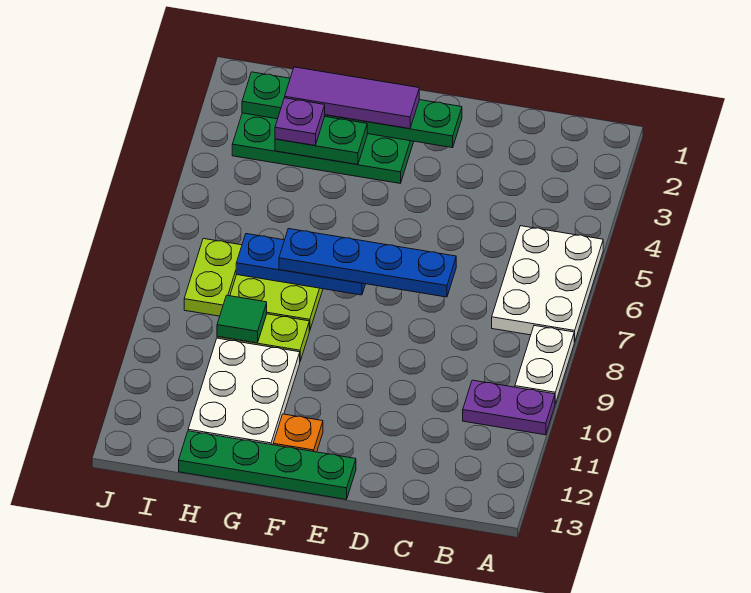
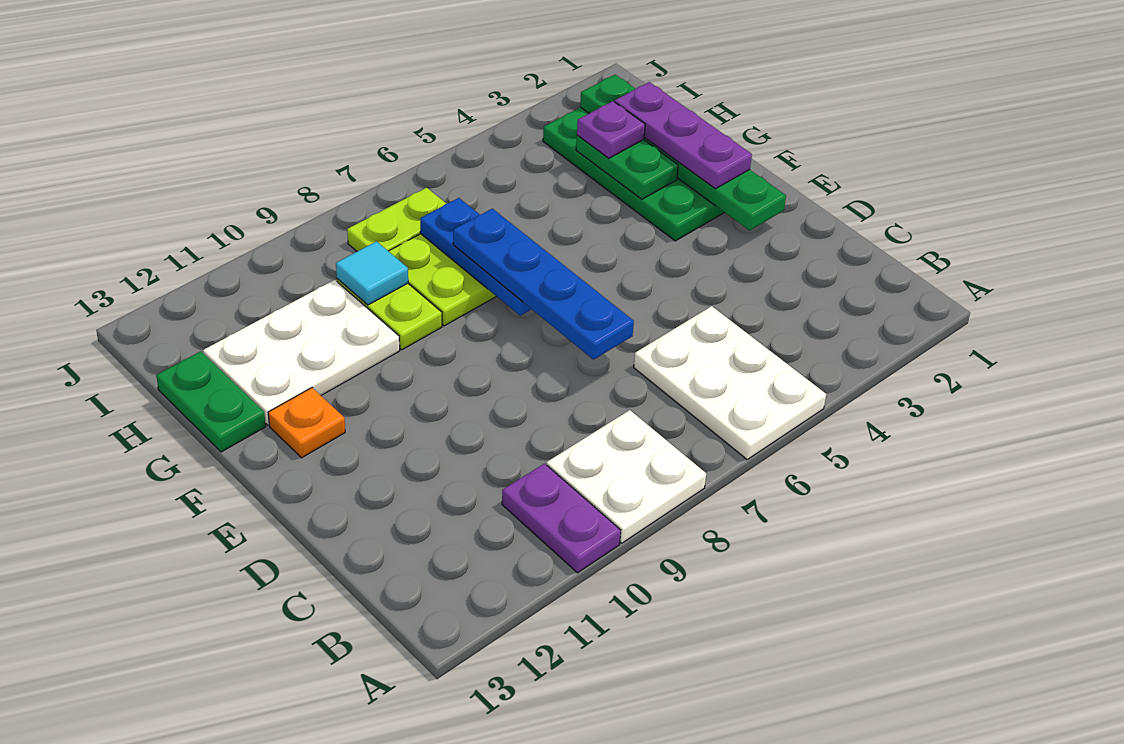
white 2x3 plate [492,226,603,342] -> white 2x3 plate turned to [634,306,826,459]
white 1x2 plate [515,326,574,404] -> white 2x2 plate [547,410,706,543]
green 1x4 plate [179,431,356,500] -> green 1x2 plate [156,351,266,452]
purple 1x3 tile [285,67,419,129] -> purple 1x3 plate [615,82,752,189]
green 1x1 tile [217,295,267,343] -> cyan 1x1 tile [336,241,408,305]

